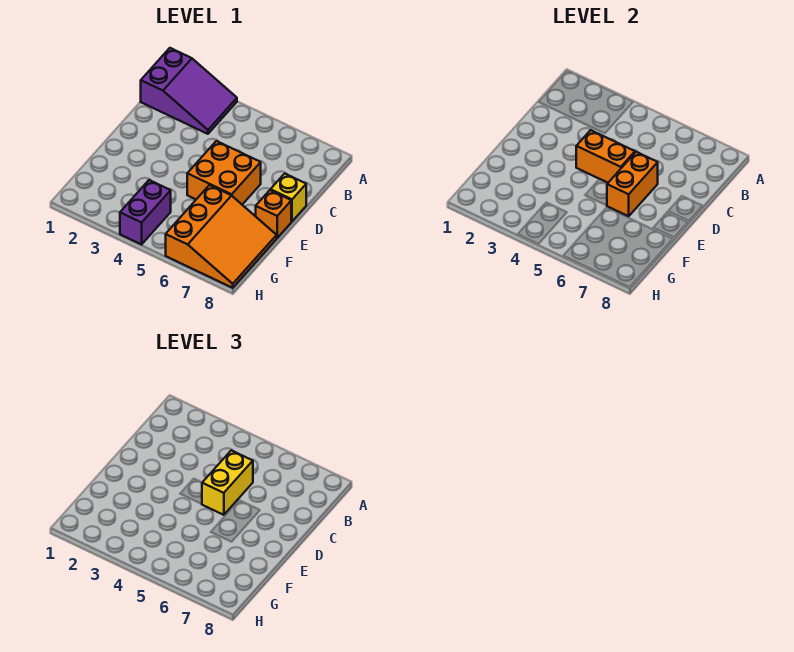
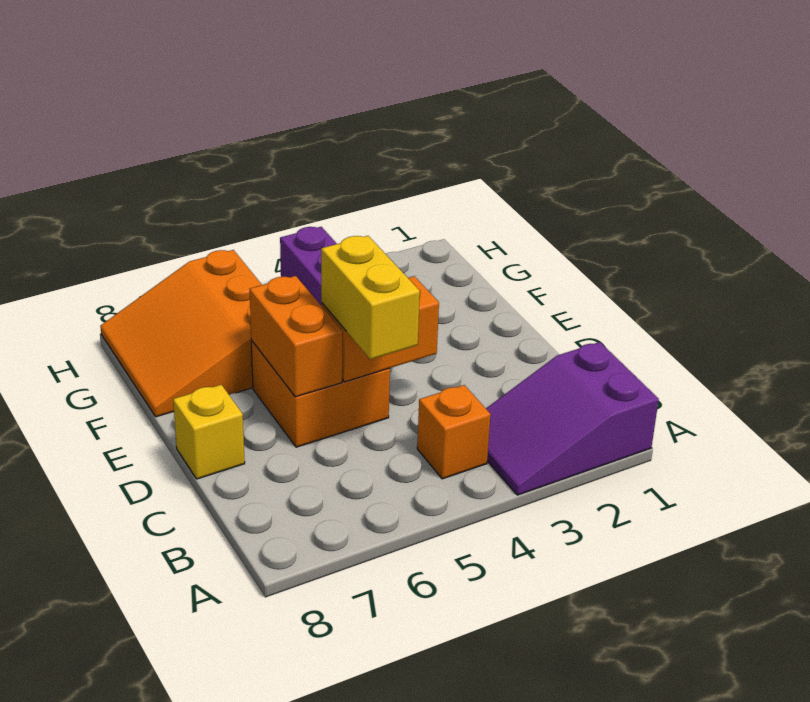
orange 1x1 brick [256,190,291,238] -> orange 1x1 brick moved to [417,385,491,479]

